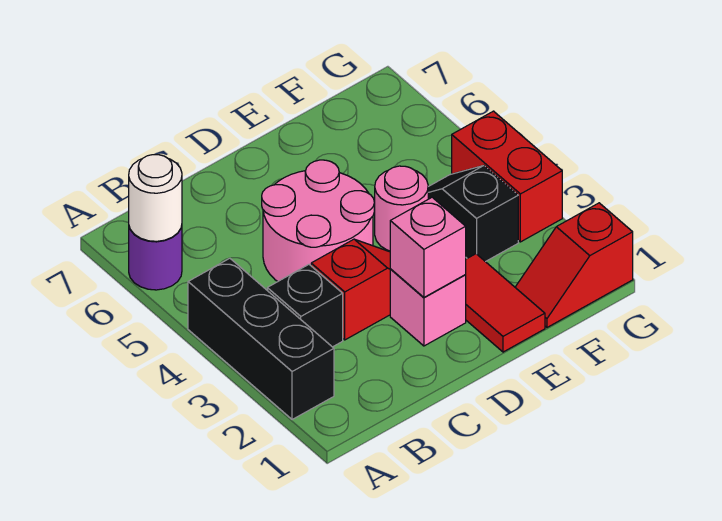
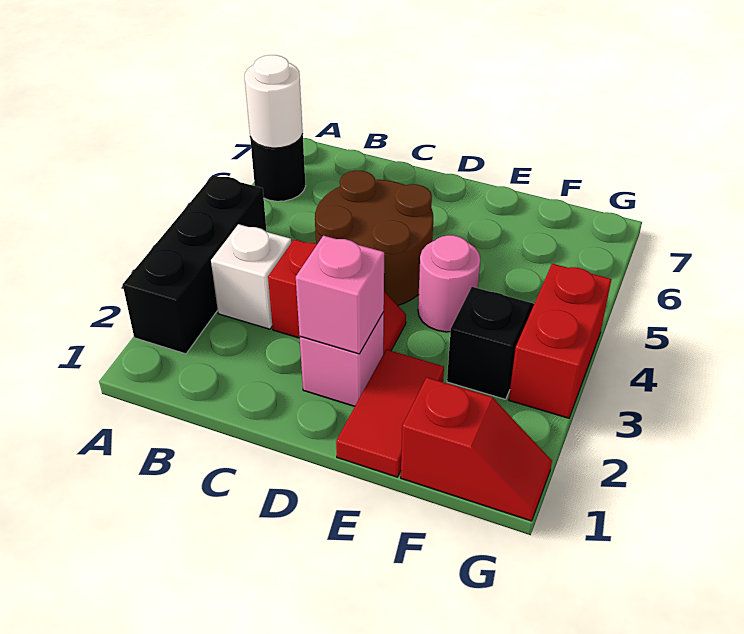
purple 1x1 round brick [129,226,182,290] -> black 1x1 round brick [250,135,306,201]
black 1x1 brick [267,265,343,347] -> white 1x1 brick [211,224,292,329]
pink 2x2 round brick [262,160,374,282] -> brown 2x2 round brick [315,170,433,305]
red 1x2 slope [515,203,633,327] -> red 1x2 slope turned to [401,377,552,521]

